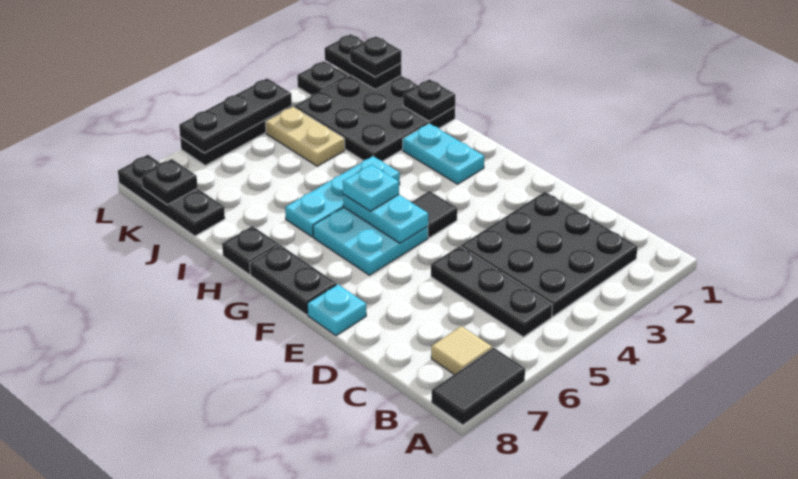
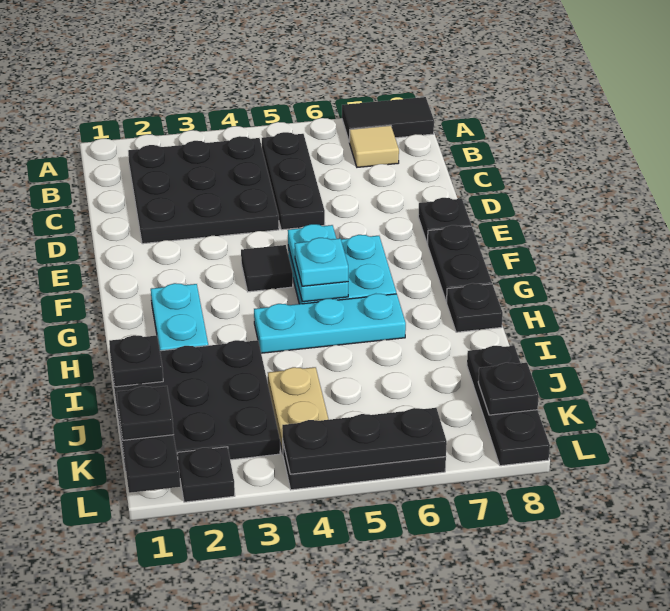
cyan 1x1 plate [307,284,366,336] -> black 1x1 plate [418,198,471,244]

